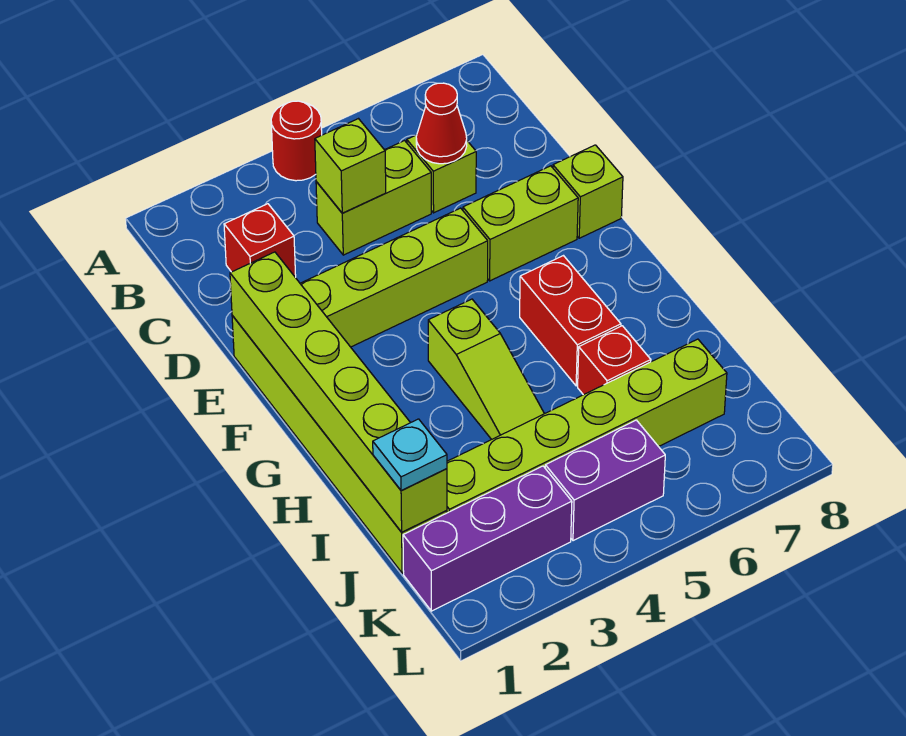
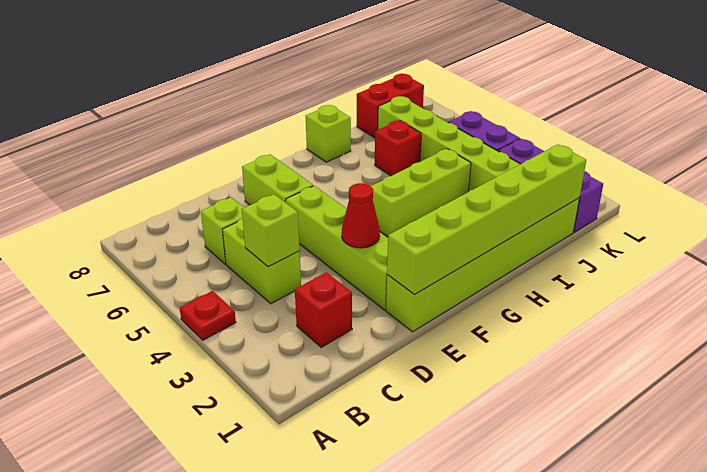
red 1x1 round brick [271,101,322,181] -> red 1x1 plate [180,291,236,340]
red 1x1 cone [416,83,467,164] -> red 1x1 cone moved to [342,183,380,248]
lime 1x1 brick [553,145,623,238] -> lime 1x1 brick moved to [306,105,351,162]
lime 1x3 slope [428,299,544,439] -> lime 1x3 brick [371,149,471,237]
red 1x2 brick [520,256,621,386] -> red 1x2 brick moved to [357,74,424,138]
cyan 1x1 plate [373,419,447,491] -> none

